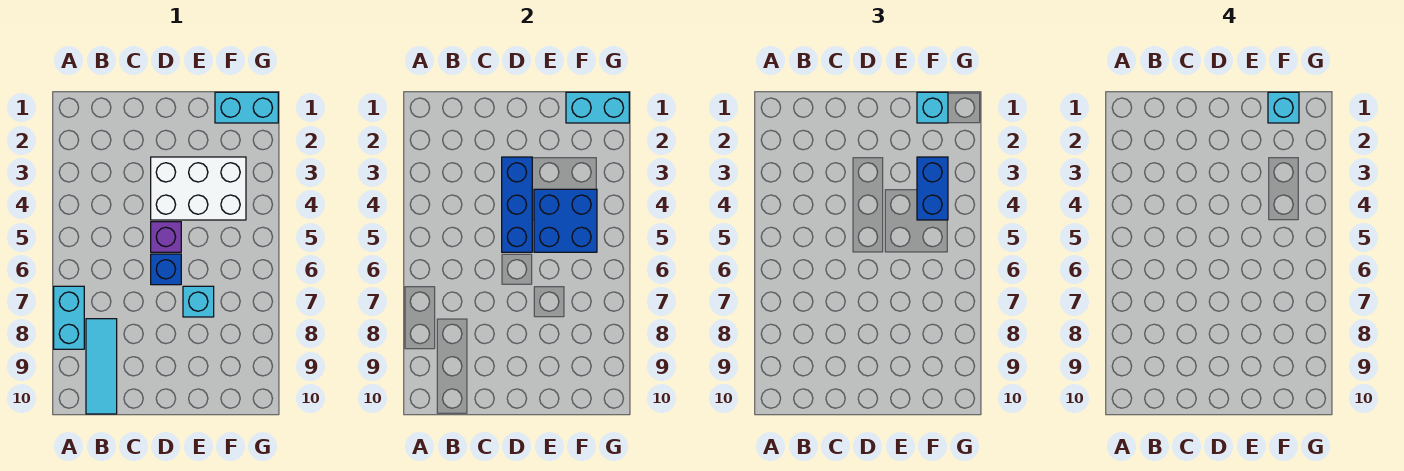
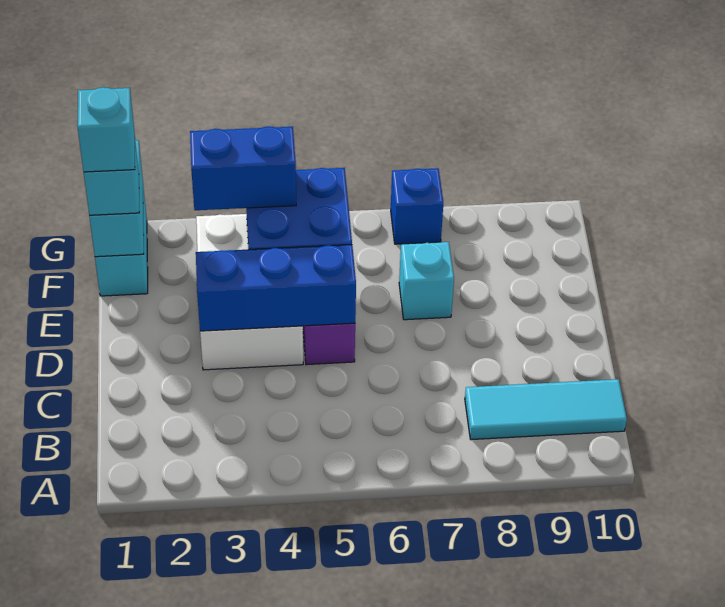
cyan 1x2 brick [54,286,84,349] -> none
blue 1x1 brick [151,254,181,285] -> blue 1x1 brick moved to [391,168,443,244]

